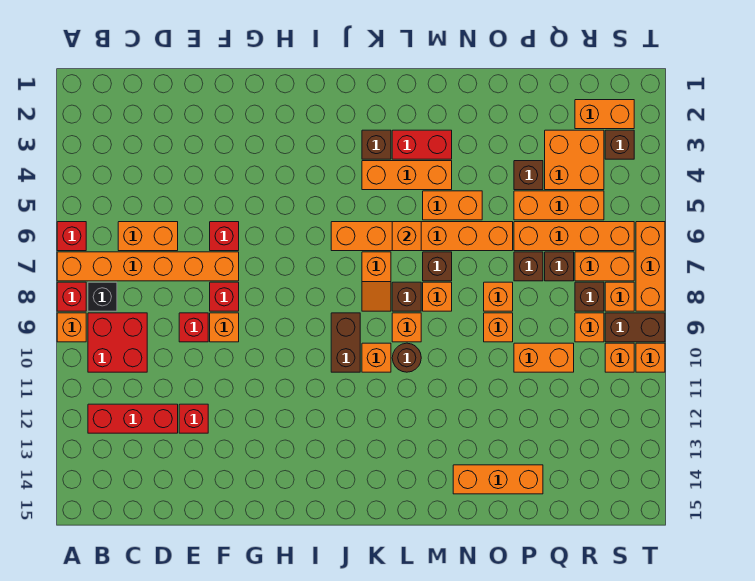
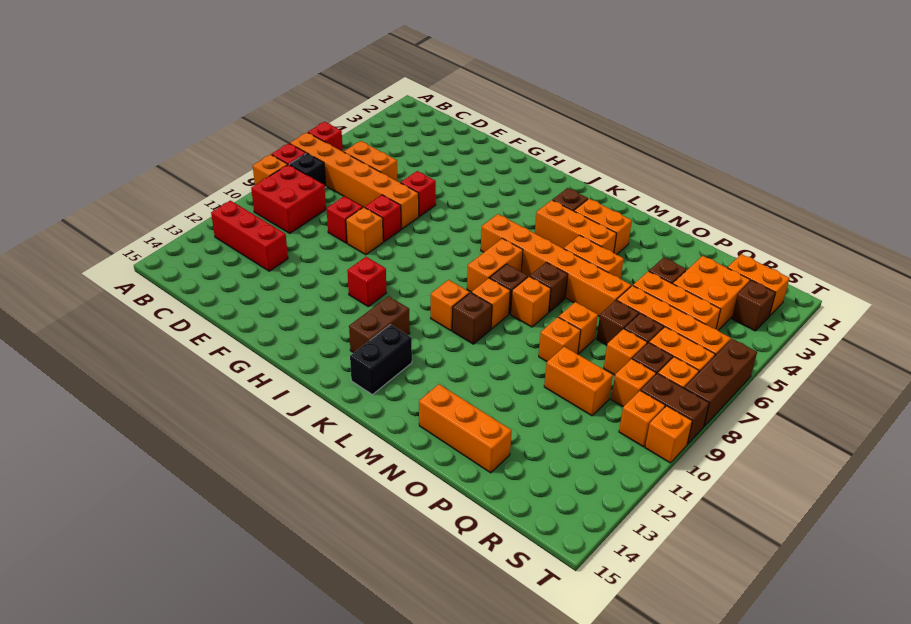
red 1x1 brick [179,404,208,433] -> red 1x1 brick moved to [347,257,386,306]
brown 1x2 brick [331,313,360,372] -> brown 1x2 brick moved to [349,296,410,353]
orange 1x2 slope [362,252,391,311] -> orange 1x2 brick [467,238,523,292]
none -> black 1x2 brick [350,325,412,395]
red 1x2 brick [392,130,452,159] -> orange 1x2 brick [574,199,632,255]
orange 1x1 brick [392,222,421,251] -> orange 1x1 brick moved to [604,329,647,375]
brown 1x1 round brick [392,343,421,372] -> brown 1x1 brick [452,293,492,344]
orange 1x3 brick [636,222,665,311] -> brown 1x3 brick [684,339,757,426]

